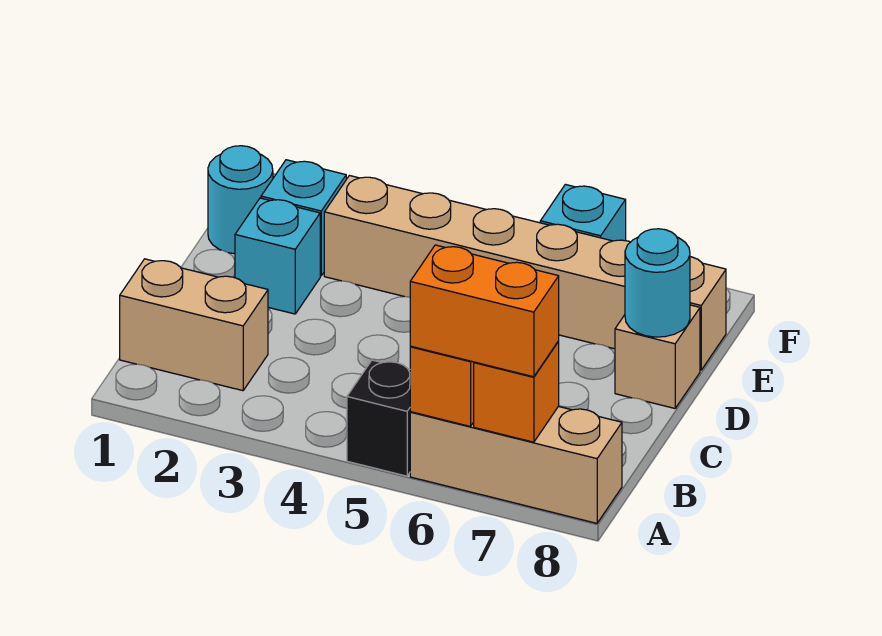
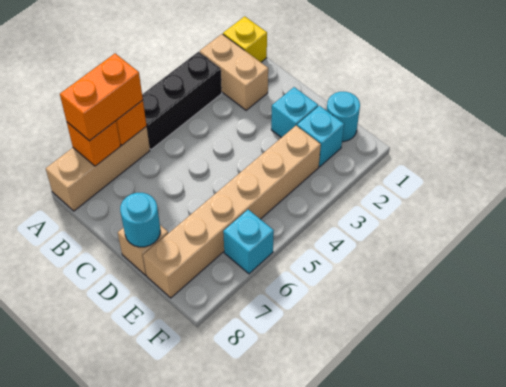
none -> yellow 1x1 brick [223,16,267,62]
black 1x1 brick [347,360,410,476] -> black 1x3 brick [142,52,222,150]
tan 1x2 brick [120,259,268,391] -> tan 1x2 brick turned to [200,34,268,110]

